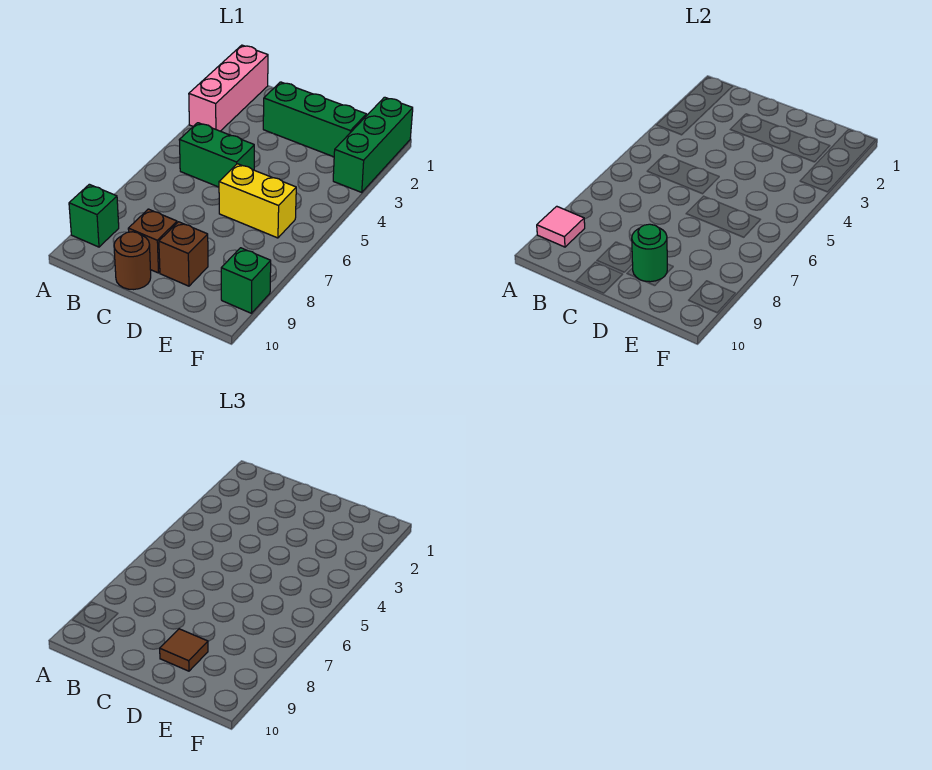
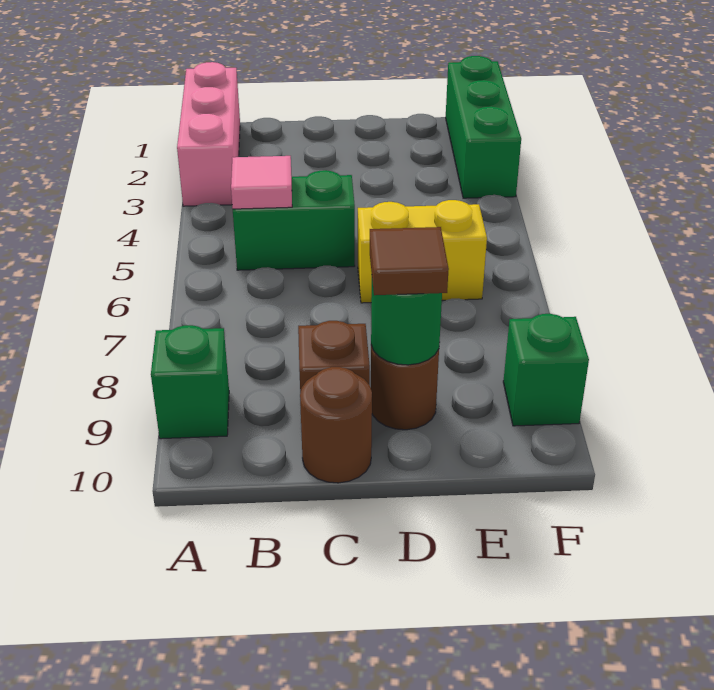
pink 1x1 tile [537,206,585,247] -> pink 1x1 tile moved to [231,156,292,209]
green 1x3 brick [263,82,366,157] -> none
brown 1x1 brick [159,222,208,286] -> brown 1x1 round brick [371,346,439,430]

